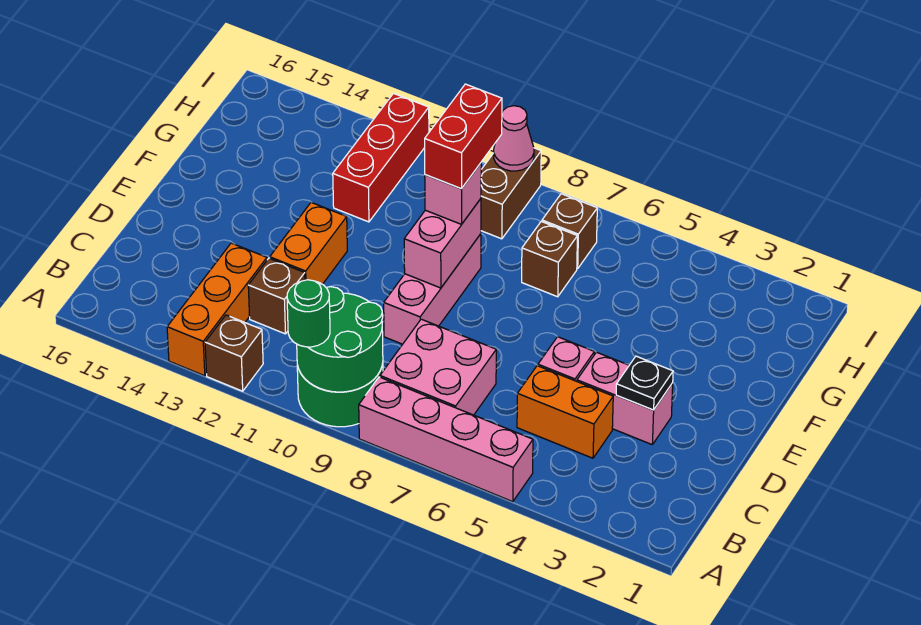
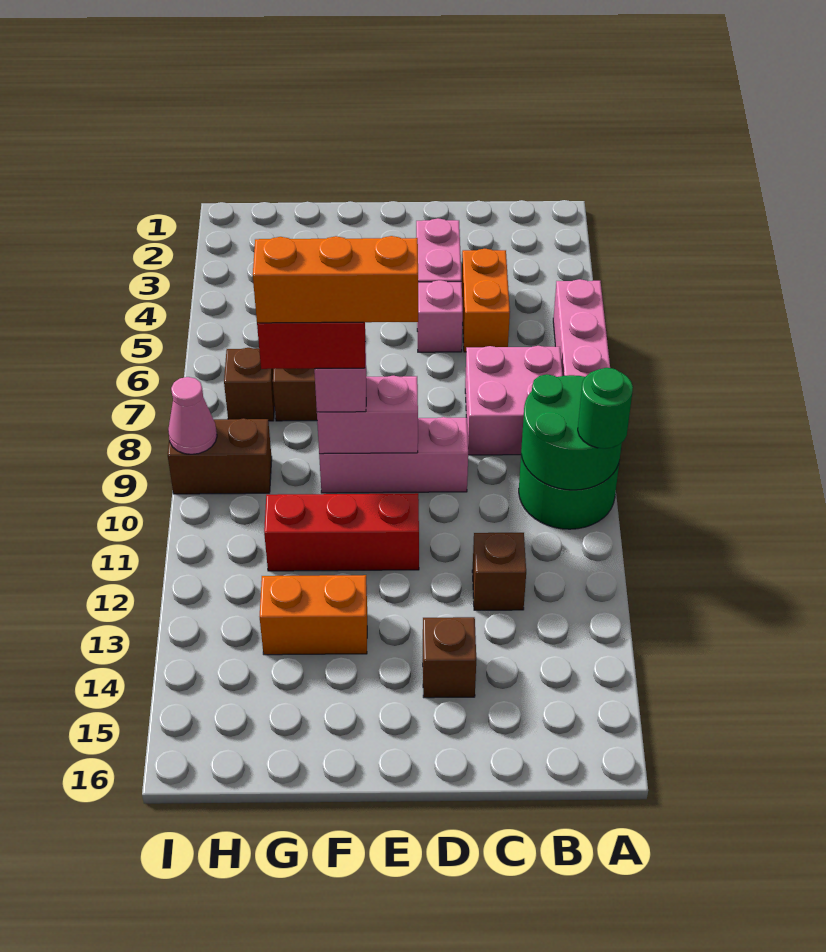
brown 1x1 brick [205,315,263,391] -> brown 1x1 brick moved to [423,617,476,698]
orange 1x3 brick [167,243,267,376] -> orange 1x3 brick moved to [253,236,418,323]
black 1x1 plate [616,356,673,410] -> none
orange 1x2 brick [270,202,347,284] -> orange 1x2 brick moved to [259,575,367,655]
red 1x3 brick [333,93,429,222] -> red 1x3 brick moved to [264,493,419,571]

